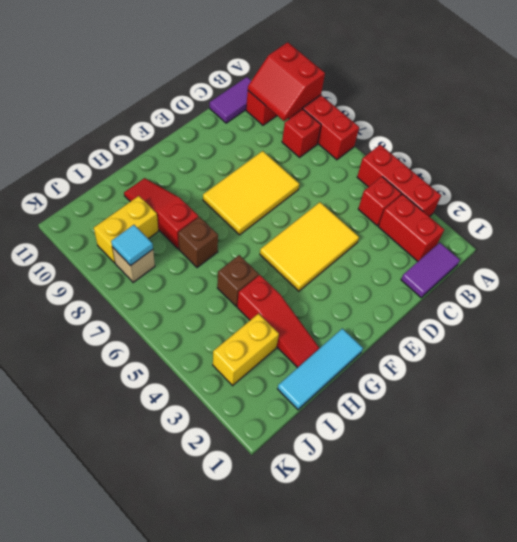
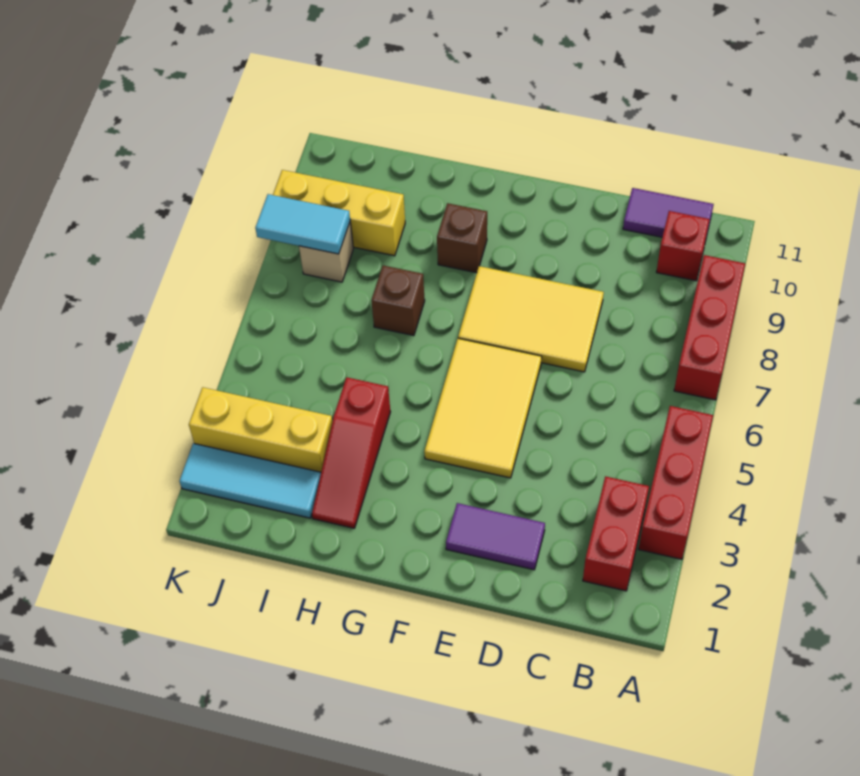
red 2x2 slope [248,42,325,121] -> none
purple 1x2 tile [401,242,460,298] -> purple 1x2 tile moved to [446,503,545,570]
red 1x1 brick [358,177,401,226] -> none
red 1x1 brick [282,110,321,157] -> none
yellow 2x3 tile [260,202,359,291] -> yellow 2x3 tile turned to [424,338,542,478]
cyan 1x3 tile [278,328,363,410] -> cyan 1x3 tile moved to [180,443,321,518]
brown 1x1 brick [217,255,259,306] -> brown 1x1 brick moved to [437,203,487,273]
red 1x3 slope [124,178,198,249] -> none
yellow 1x2 brick [213,314,279,386] -> yellow 1x3 brick [189,387,332,472]
yellow 1x2 brick [94,196,158,263] -> yellow 1x3 brick [273,170,405,256]
cyan 1x1 tile [111,225,153,266] -> cyan 1x2 tile [255,194,350,254]

